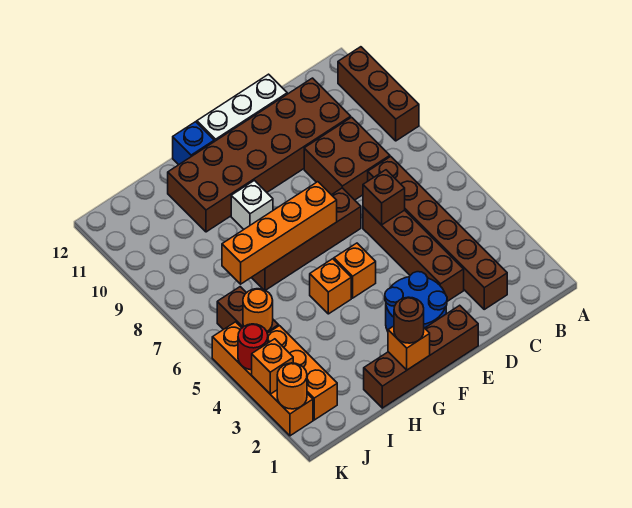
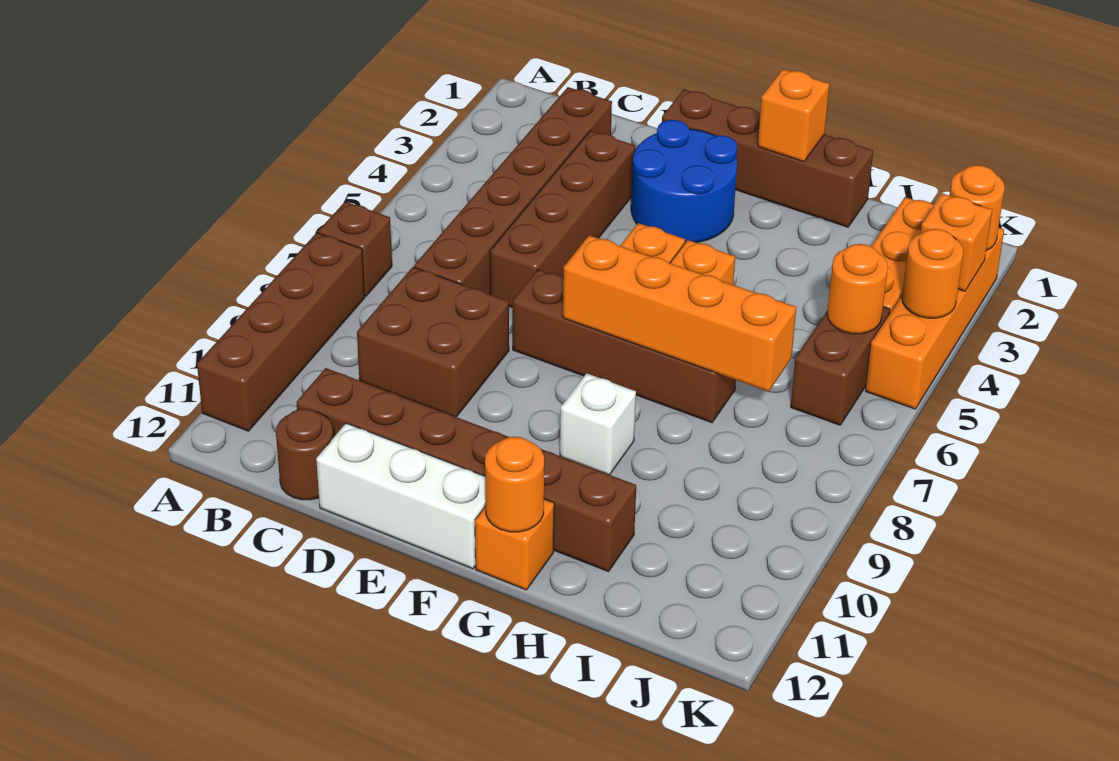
brown 1x3 brick [338,47,419,141] -> brown 1x4 brick [197,233,365,431]
brown 2x6 brick [168,78,351,232] -> brown 1x6 brick [296,368,636,572]
brown 1x1 brick [363,170,405,225] -> brown 1x1 brick moved to [318,202,392,296]
brown 1x1 round brick [394,297,424,343] -> brown 1x1 round brick moved to [276,409,333,500]
blue 1x1 brick [173,122,214,165] -> orange 1x1 brick [475,499,554,590]
none -> orange 1x1 round brick [485,437,544,532]
red 1x1 round brick [238,324,268,370] -> orange 1x1 round brick [902,229,963,318]

